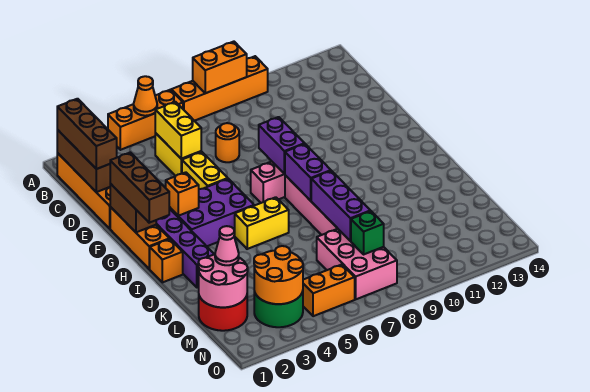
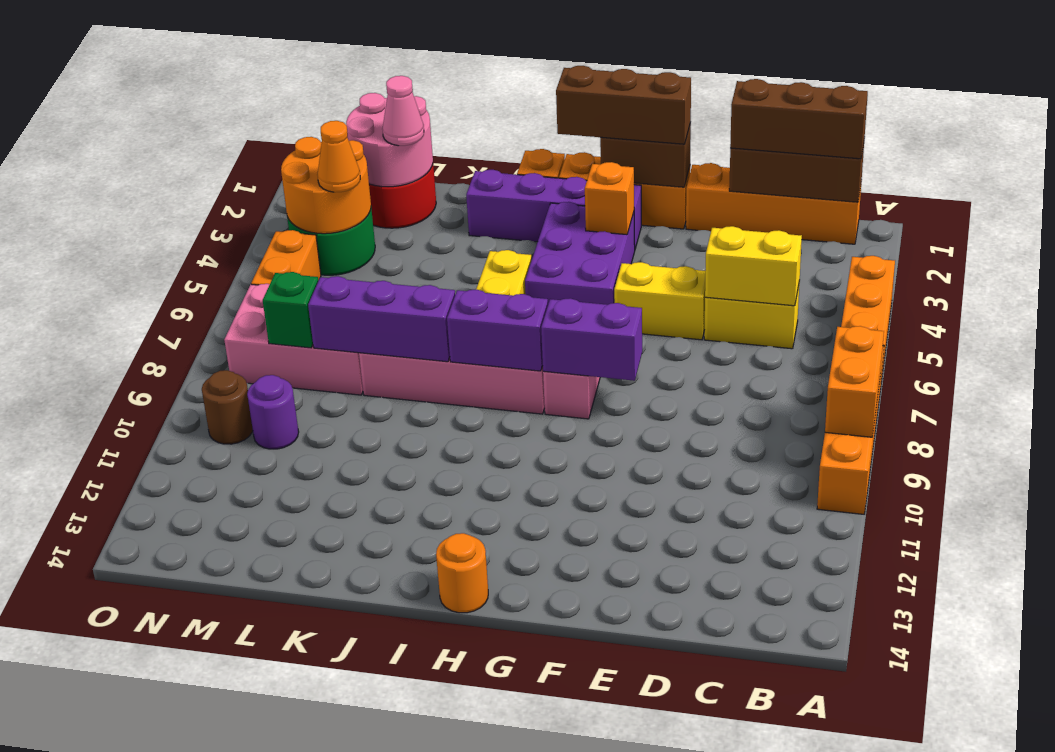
orange 1x1 cone [134,76,157,116] -> orange 1x1 cone moved to [317,121,360,192]
orange 1x1 round brick [216,123,239,162] -> orange 1x1 round brick moved to [436,533,488,613]
none -> purple 1x1 round brick [247,375,299,449]
none -> brown 1x1 round brick [202,370,253,444]

